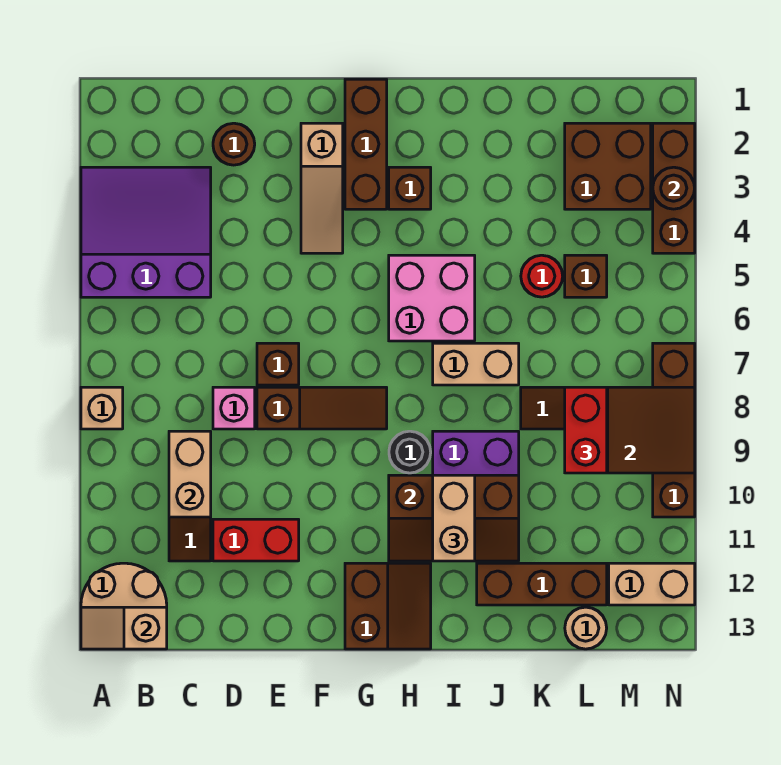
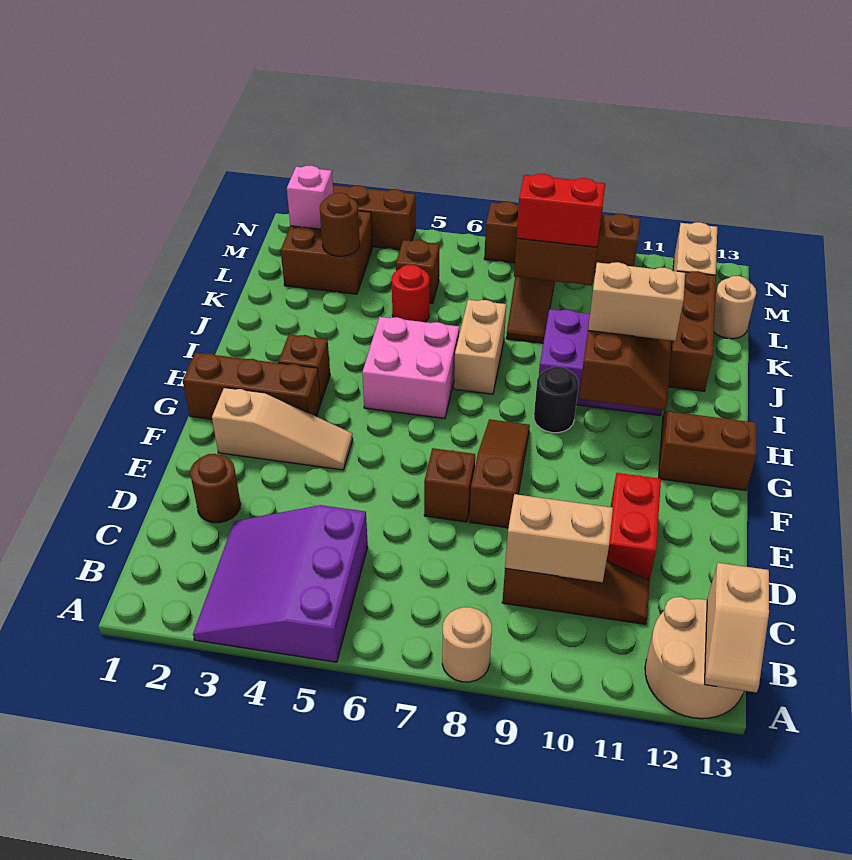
tan 1x1 brick [81,387,123,429] -> tan 1x1 round brick [442,607,492,682]
pink 1x1 brick [213,387,255,429] -> pink 1x1 brick moved to [287,166,333,229]
brown 1x1 round brick [653,167,695,209] -> brown 1x1 round brick moved to [320,193,360,256]

